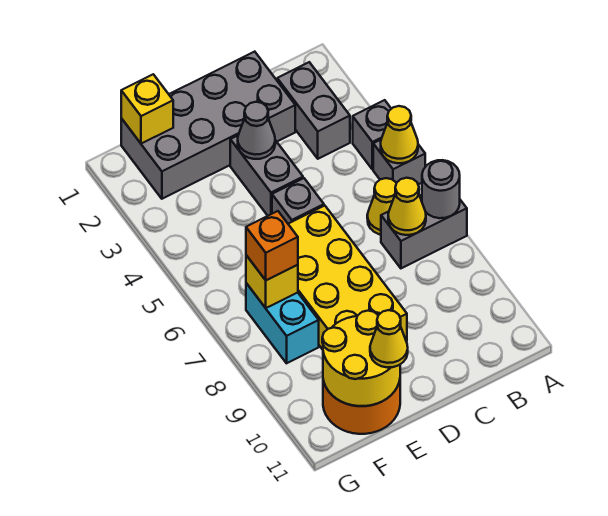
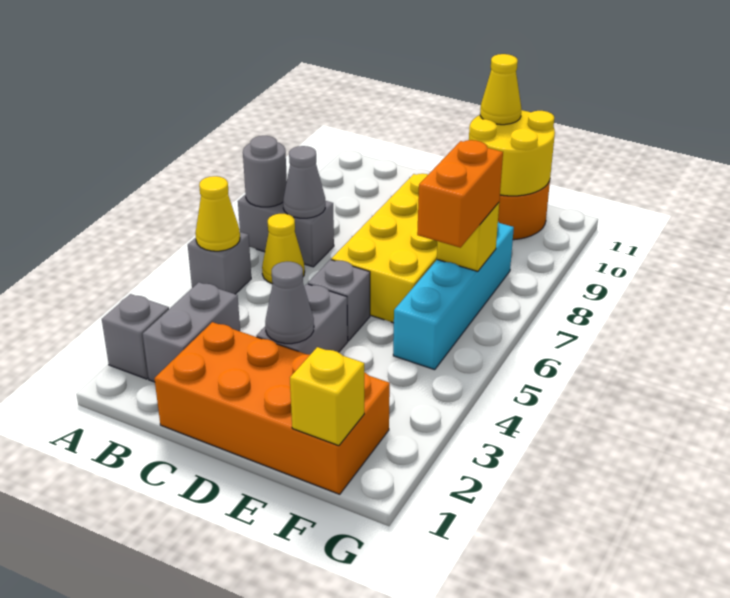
grey 1x1 brick [353,100,391,169] -> grey 1x1 brick moved to [102,294,169,379]
yellow 1x1 cone [388,178,426,235] -> grey 1x1 cone [283,146,325,218]
grey 2x4 brick [121,52,295,199] -> orange 2x4 brick [154,322,390,494]
cyan 1x2 brick [246,283,319,363] -> cyan 1x4 brick [393,222,514,370]
orange 1x1 brick [246,211,298,280] -> orange 1x2 brick [417,140,503,248]

